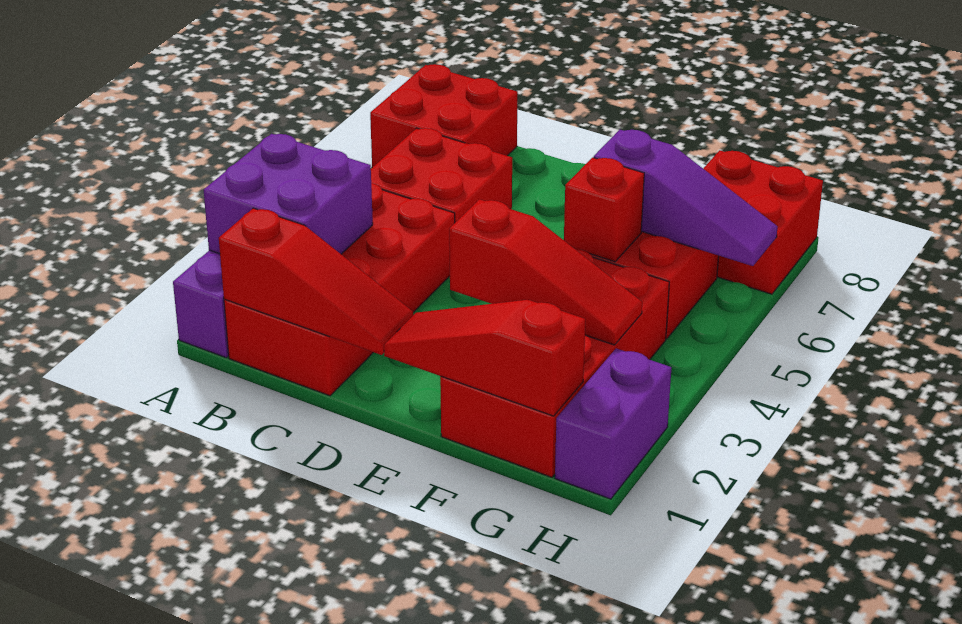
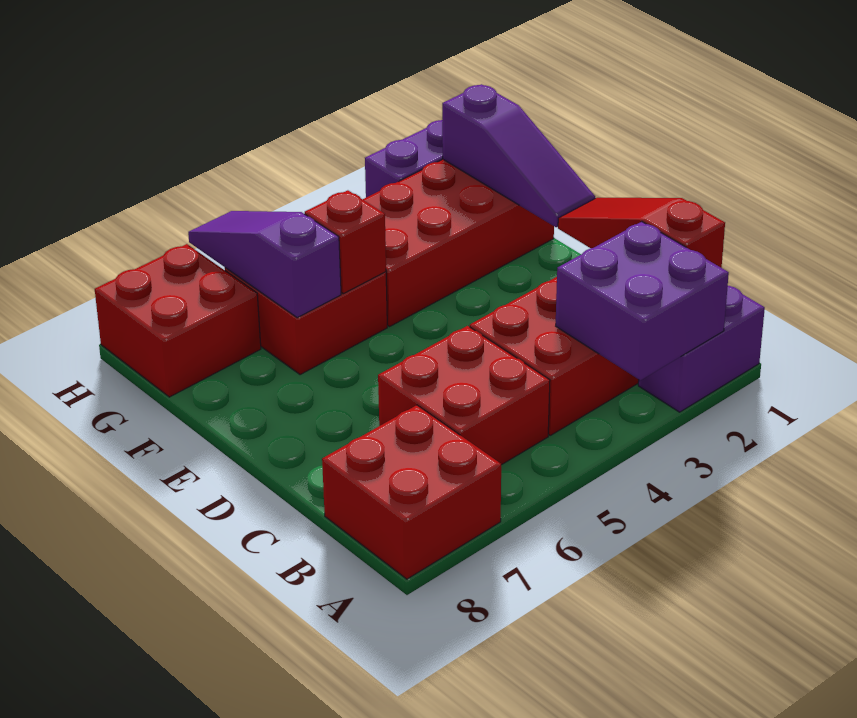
red 1x3 slope [384,300,585,416] -> purple 1x3 slope [442,84,595,227]
red 1x3 slope [449,199,642,345] -> none

